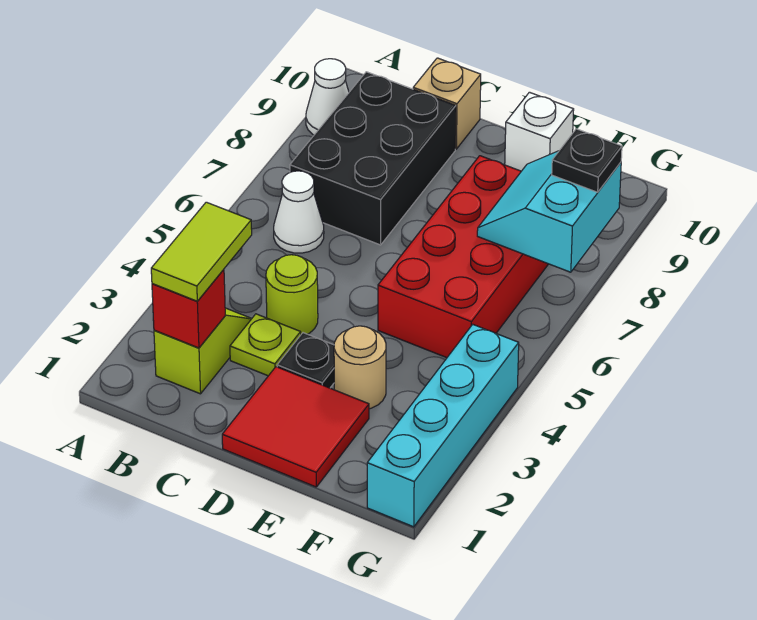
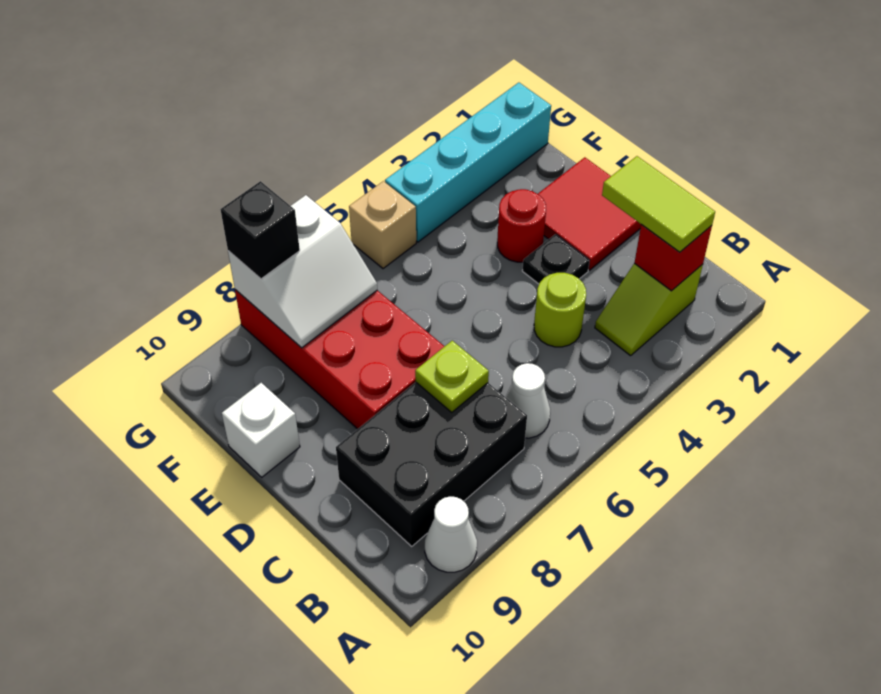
lime 1x2 tile [151,202,252,301] -> lime 1x2 tile turned to [602,156,715,252]
lime 1x1 plate [230,314,301,376] -> lime 1x1 plate moved to [415,341,489,412]
tan 1x1 brick [413,58,481,149] -> tan 1x1 brick moved to [349,181,416,269]
tan 1x1 round brick [334,326,386,409] -> red 1x1 round brick [497,189,546,262]
red 2x4 brick [378,156,548,358] -> red 2x4 brick turned to [235,290,444,429]
cyan 2x2 slope [477,151,621,272] -> white 2x2 slope [228,195,377,348]
black 1x1 plate [552,129,622,192] -> black 1x1 brick [221,181,300,279]

